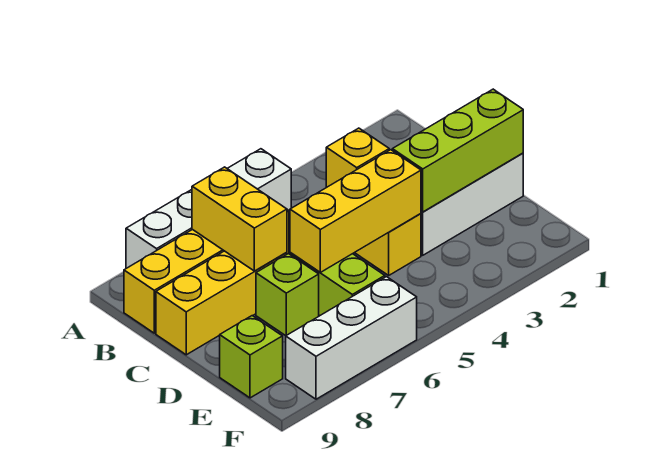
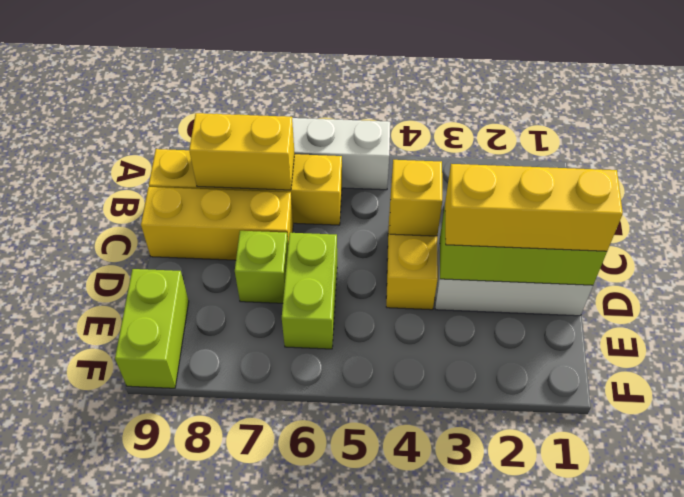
yellow 1x2 brick [192,167,287,271] -> yellow 1x2 brick turned to [189,113,295,190]
yellow 1x3 brick [290,150,421,272] -> yellow 1x3 brick moved to [445,164,623,251]
lime 1x1 brick [220,316,283,398] -> lime 1x2 brick [115,269,189,388]
white 1x3 brick [286,277,417,399] -> none

